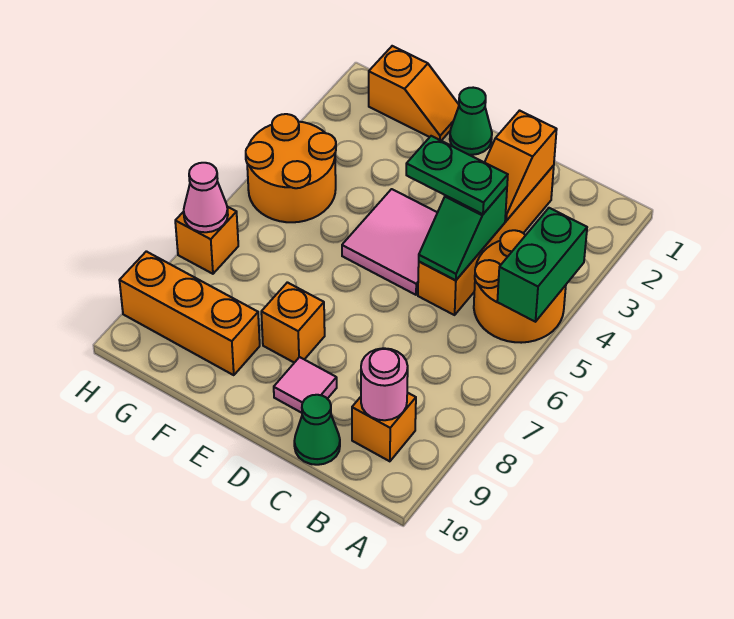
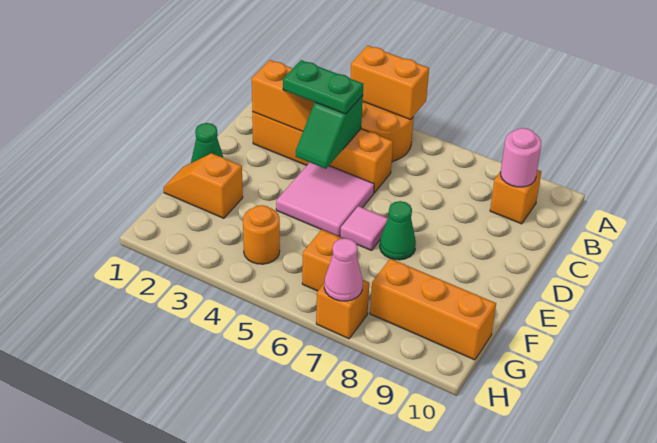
green 1x2 brick [497,208,587,322] -> orange 1x2 brick [350,45,429,120]
green 1x2 slope [419,187,507,280] -> green 1x2 slope turned to [296,95,363,169]
green 1x2 plate [406,136,508,214] -> green 1x2 plate turned to [283,60,363,114]
green 1x1 cone [294,395,340,465] -> green 1x1 cone moved to [380,201,416,260]
pink 1x1 tile [274,357,337,413] -> pink 1x1 tile moved to [340,206,388,251]
orange 1x1 brick [261,282,325,363] -> orange 1x1 brick moved to [302,230,343,291]
orange 1x2 slope [369,46,459,141] -> orange 1x2 slope turned to [164,153,243,218]
orange 1x3 brick [119,251,260,375] -> orange 1x3 brick turned to [370,259,496,360]
orange 2x2 round brick [246,114,336,222] -> orange 1x1 round brick [243,205,280,264]

